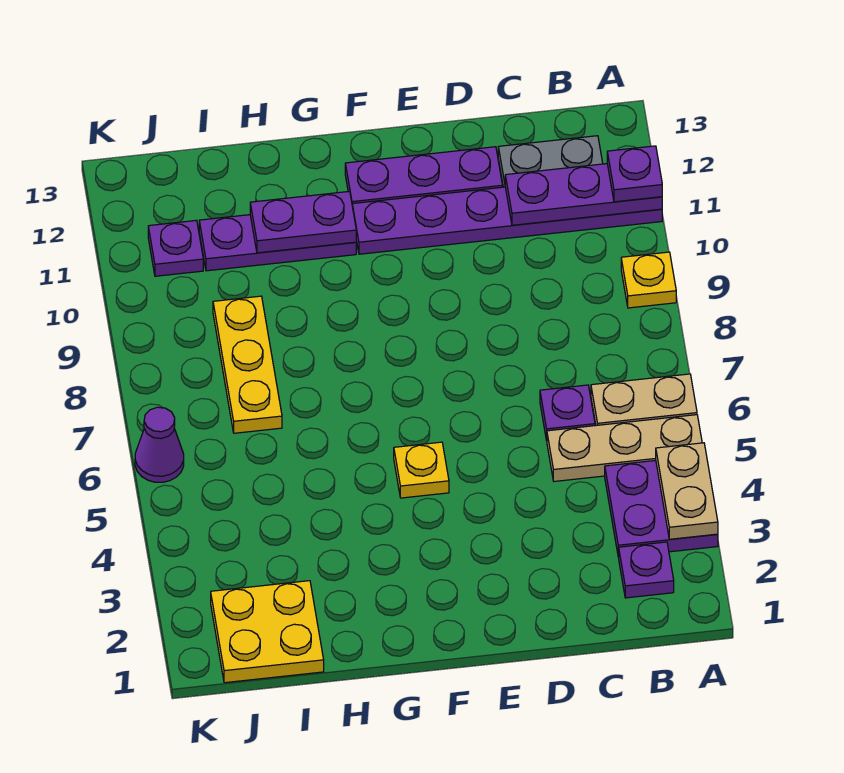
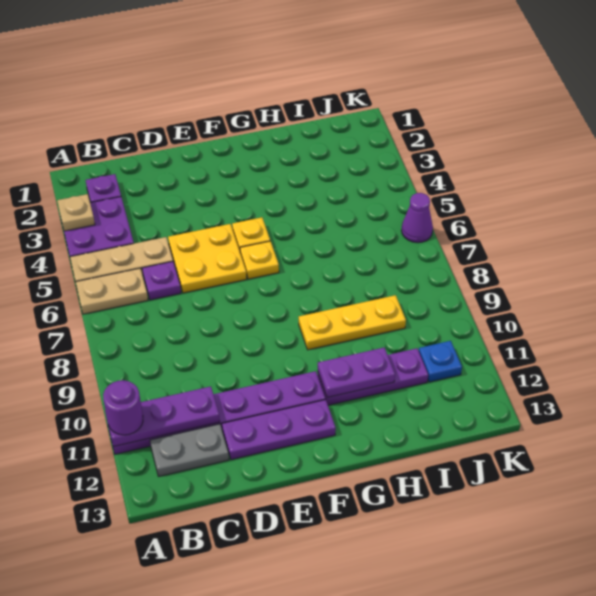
tan 1x2 plate [656,443,718,539] -> tan 1x1 plate [57,194,95,231]
yellow 1x1 plate [621,252,676,308] -> yellow 1x1 plate moved to [240,241,279,279]
purple 1x1 plate [607,146,662,202] -> purple 1x1 round brick [103,380,143,435]
yellow 2x2 plate [211,581,324,683] -> yellow 2x2 plate moved to [168,224,247,293]
yellow 1x3 plate [213,296,282,433] -> yellow 1x3 plate turned to [299,295,406,350]
purple 1x1 plate [148,220,203,276] -> blue 1x1 plate [419,341,462,382]

